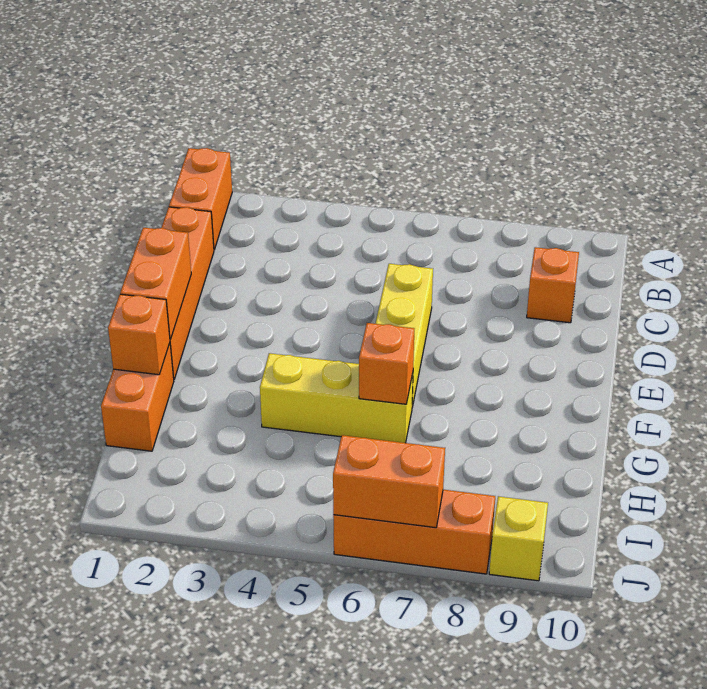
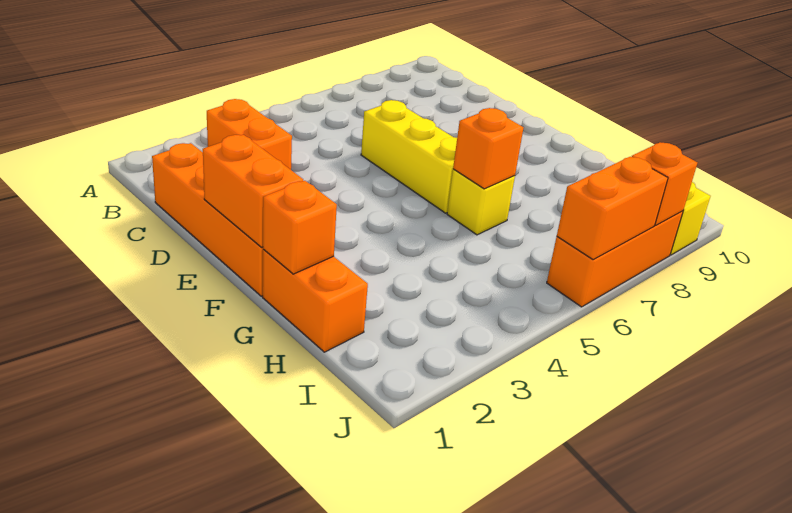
orange 1x2 brick [169,148,232,250] -> orange 1x2 brick moved to [207,99,292,170]
orange 1x1 brick [527,247,579,323] -> orange 1x1 brick moved to [632,143,697,225]
yellow 1x3 brick [260,353,413,443] -> yellow 1x1 brick [447,169,515,235]

